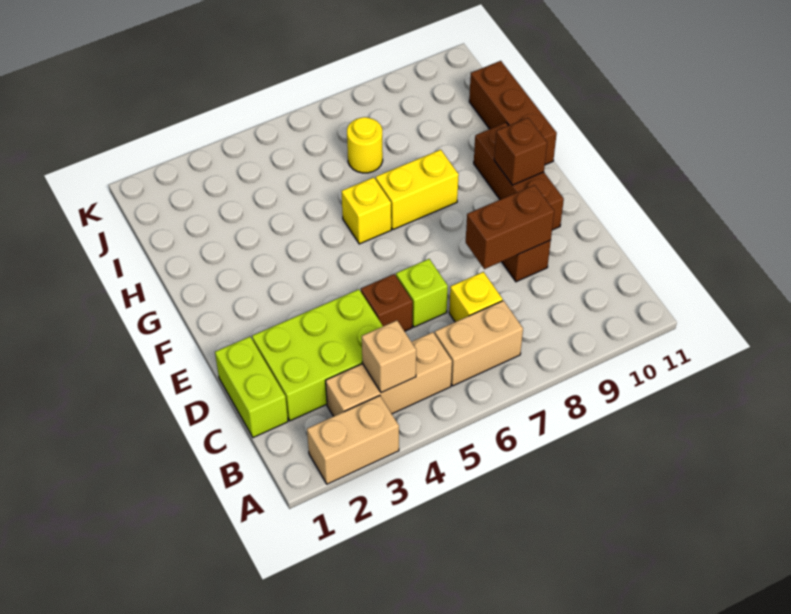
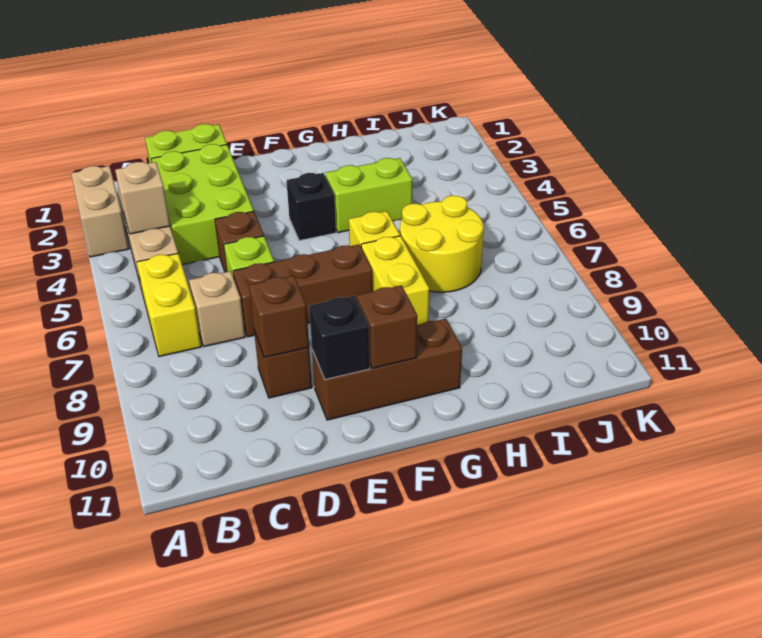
tan 1x2 brick [435,301,523,386] -> yellow 1x2 brick [137,253,201,357]
yellow 1x1 brick [449,272,503,322] -> tan 1x1 brick [189,271,245,347]
brown 1x2 brick [466,185,554,269] -> brown 1x1 brick [249,275,309,358]
none -> black 1x1 brick [309,296,370,379]
none -> black 1x1 brick [286,173,336,241]
none -> lime 1x2 brick [326,158,412,233]
brown 1x3 brick [469,61,557,165] -> brown 1x3 brick moved to [233,244,372,337]
yellow 1x1 round brick [347,117,383,173] -> yellow 2x2 round brick [400,196,484,292]

